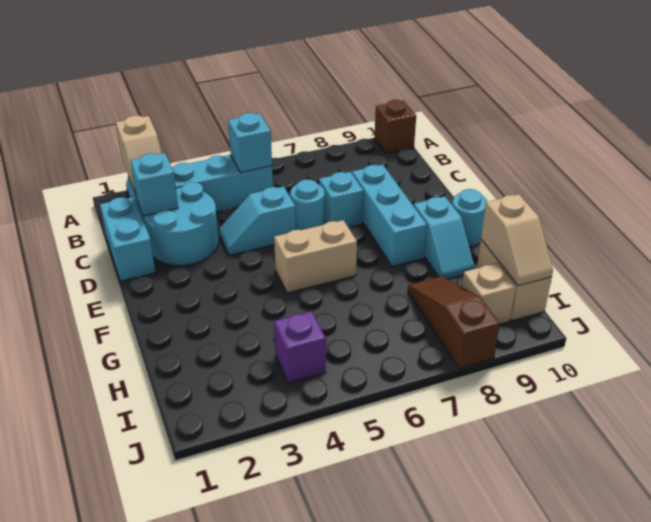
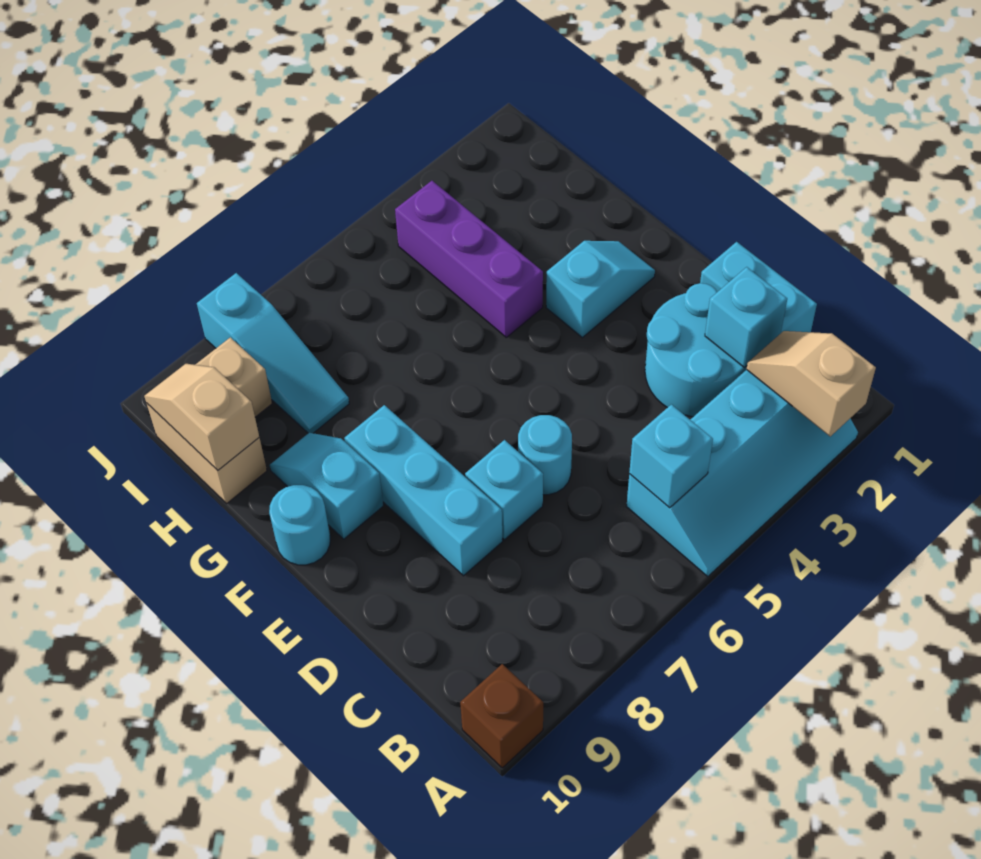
cyan 1x2 slope [219,186,296,255] -> cyan 1x2 slope moved to [546,241,655,338]
tan 1x2 brick [274,220,357,293] -> none
brown 1x3 slope [408,276,500,368] -> cyan 1x3 slope [197,273,349,433]
purple 1x1 brick [274,311,326,383] -> purple 1x3 brick [395,181,543,337]

